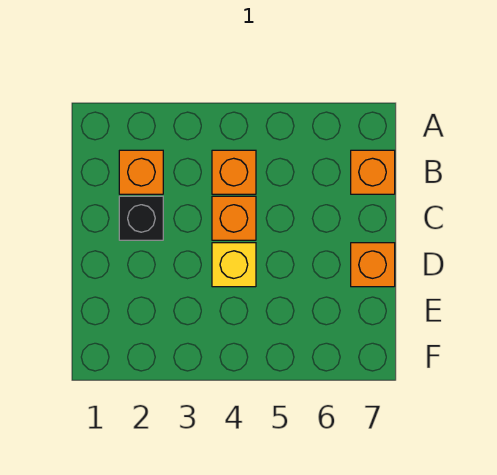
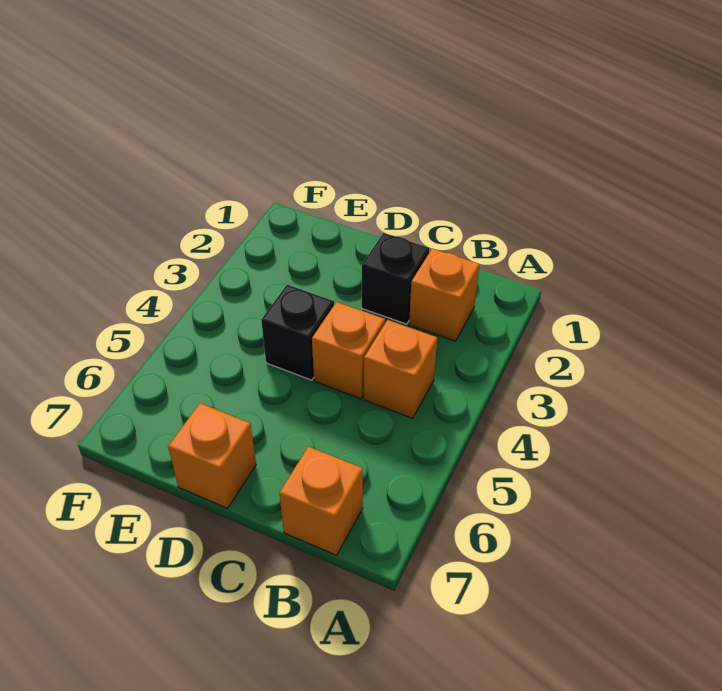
yellow 1x1 brick [212,243,256,287] -> black 1x1 brick [261,285,334,380]

